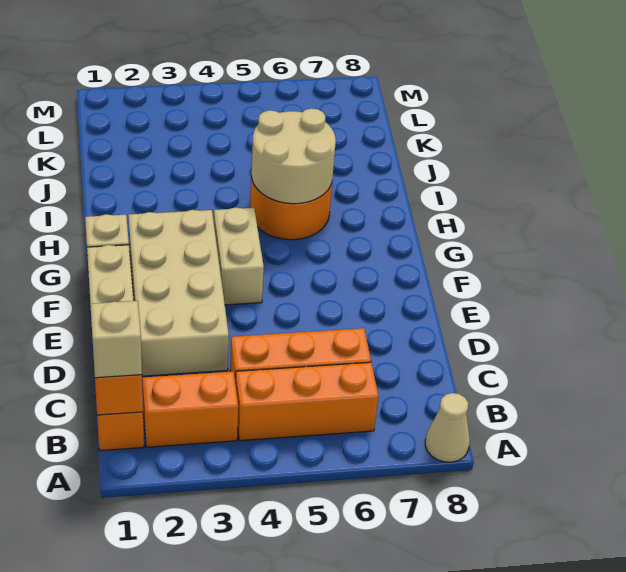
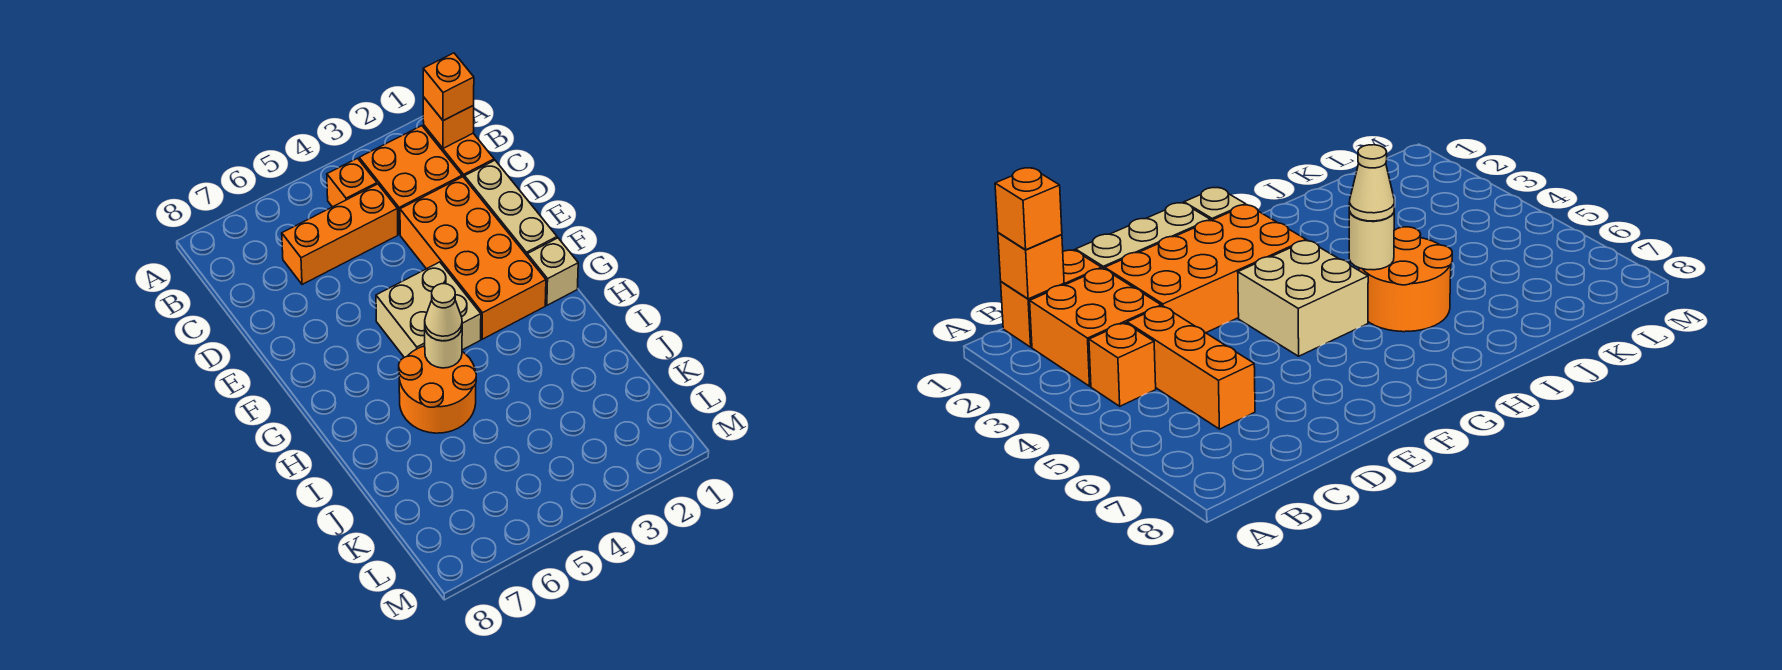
tan 1x1 cone [425,393,470,462] -> tan 1x1 cone moved to [425,284,462,341]
tan 1x1 brick [90,301,142,378] -> orange 1x1 brick [423,53,474,121]
orange 1x2 brick [142,372,238,447] -> orange 2x2 brick [359,126,462,234]
orange 1x3 brick [235,362,379,441] -> orange 1x1 brick [327,158,377,207]
tan 2x4 brick [128,210,229,376] -> orange 2x4 brick [400,177,546,339]
tan 1x2 brick [214,207,264,305] -> tan 2x2 brick [376,262,481,357]
tan 2x2 round brick [251,108,336,204] -> tan 1x1 round brick [425,329,462,368]

